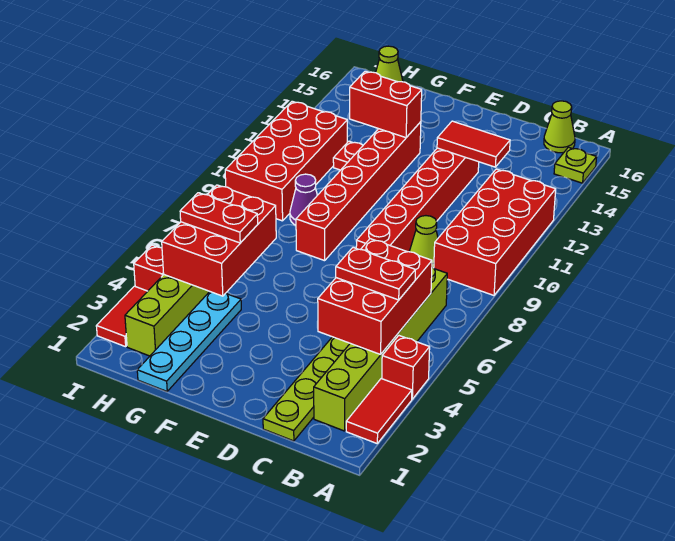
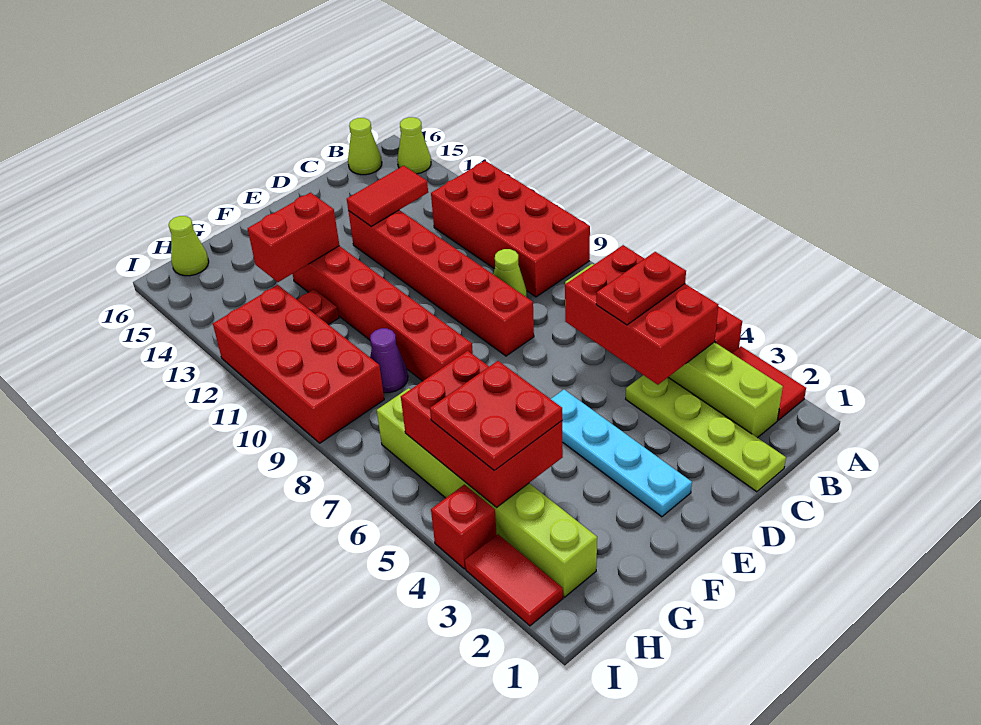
lime 1x1 plate [554,147,597,183] -> lime 1x1 cone [397,117,431,174]
cyan 1x4 plate [137,292,241,391] -> cyan 1x4 plate moved to [551,390,692,517]
red 1x2 plate [180,193,258,243] -> red 2x2 plate [430,361,562,471]

